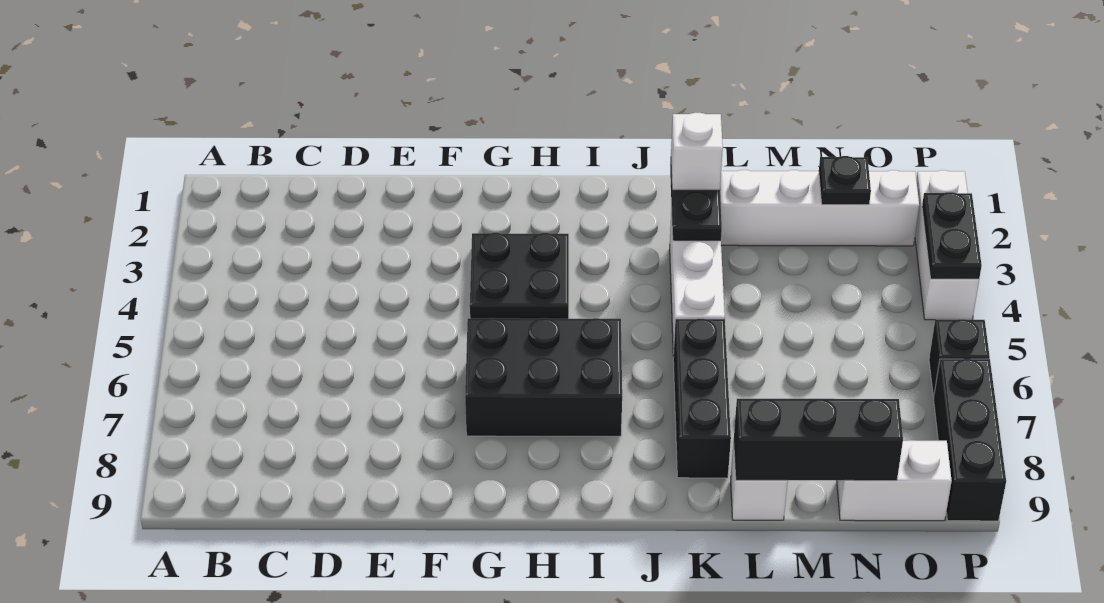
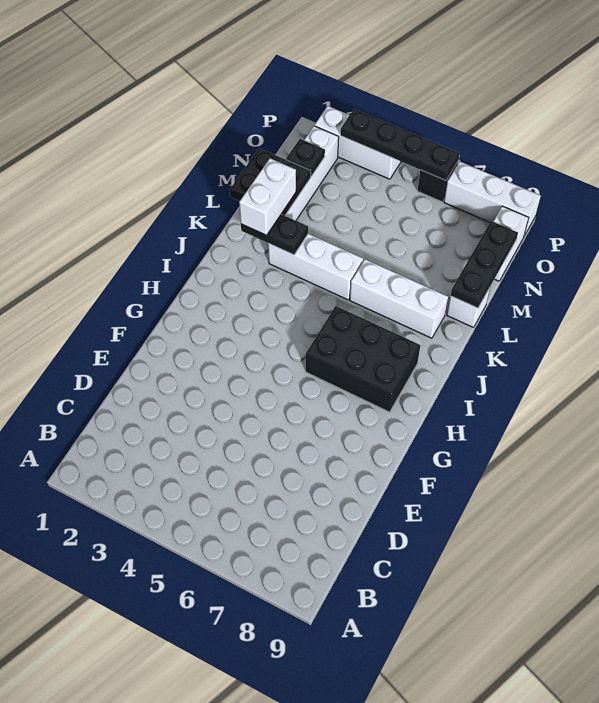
black 2x2 plate [470,233,569,319] -> black 2x2 plate moved to [230,148,311,216]
black 2x3 brick [465,318,622,436] -> black 2x3 brick turned to [306,306,420,412]
white 1x1 brick [671,113,723,190] -> white 1x2 brick [239,158,296,235]
black 1x3 brick [673,319,731,478] -> white 1x3 brick [350,259,448,338]
black 1x3 brick [734,399,903,481] -> black 1x3 plate [451,221,518,308]
black 1x2 plate [922,192,982,279] -> black 1x4 plate [341,109,460,180]
black 1x3 brick [934,359,1006,521] -> white 1x3 brick [444,162,541,236]

